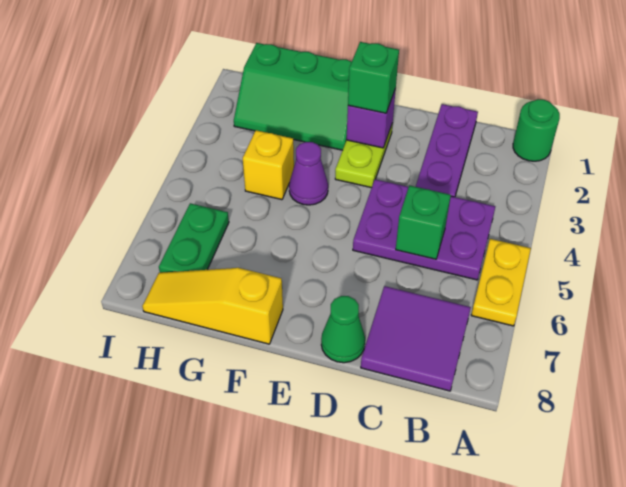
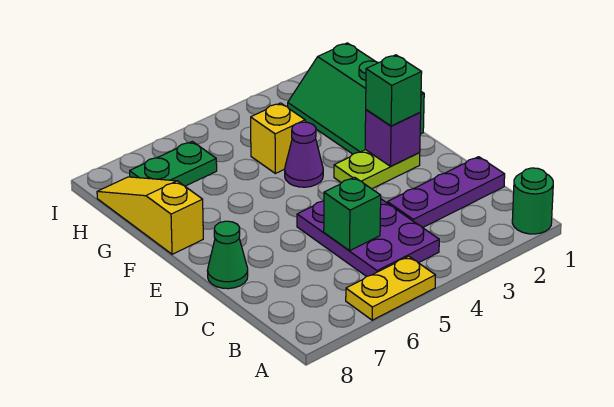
purple 2x2 tile [361,286,471,391] -> none

